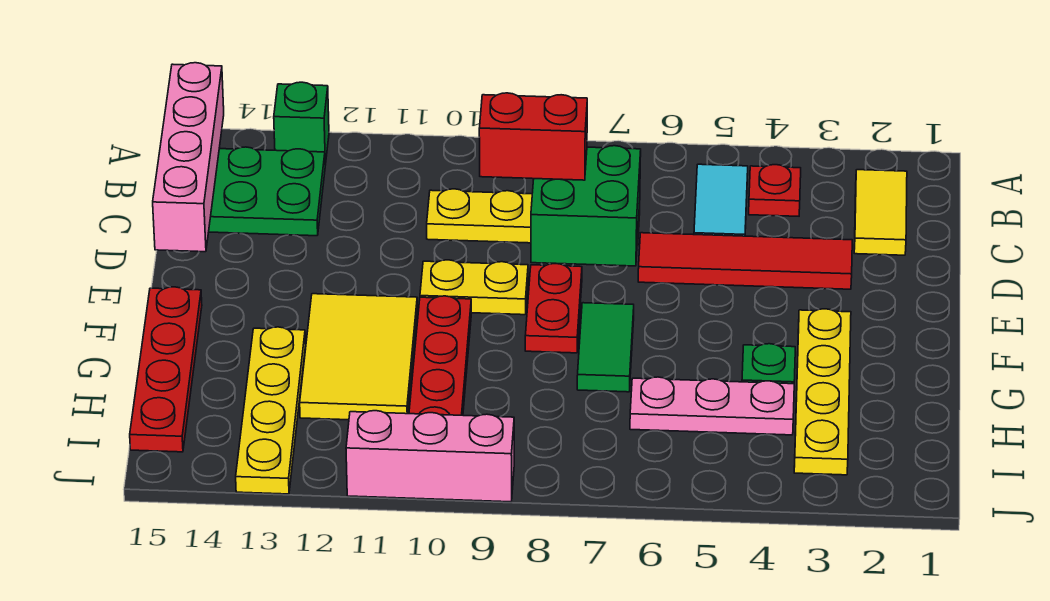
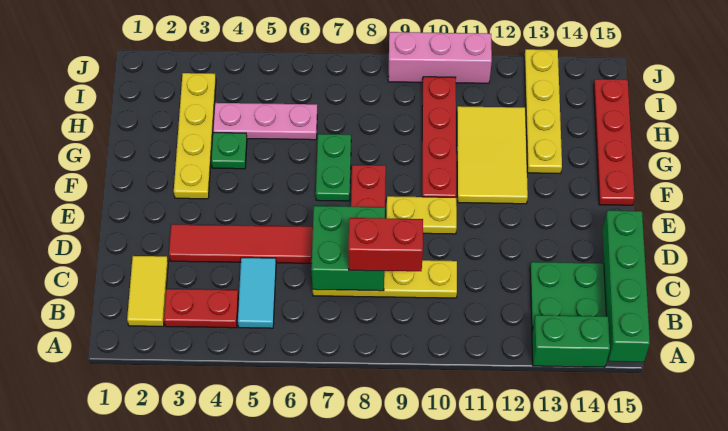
green 1x1 brick [274,82,329,165] -> green 1x2 brick [532,315,610,367]
pink 1x4 brick [153,63,224,252] -> green 1x4 brick [602,211,650,362]
red 1x1 plate [749,165,801,216] -> red 1x2 plate [164,289,238,328]
green 1x2 tile [577,303,634,392] -> green 1x2 plate [316,134,351,201]

